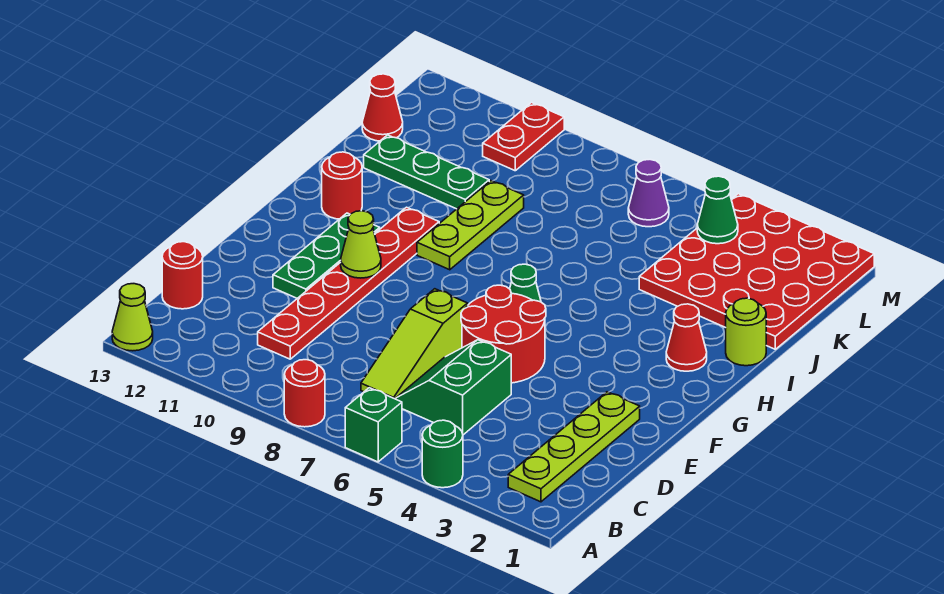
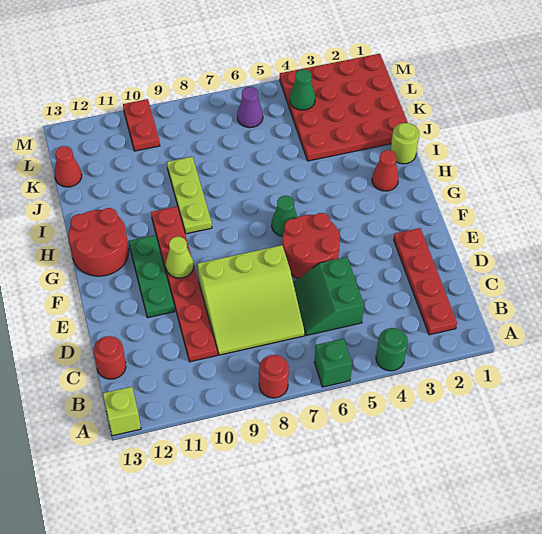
lime 1x1 cone [112,284,153,351] -> lime 1x1 brick [103,387,141,436]
lime 1x4 plate [508,392,640,502] -> red 1x4 plate [394,228,457,335]
lime 1x3 slope [361,289,468,399] -> lime 3x3 slope [197,245,305,355]
red 1x1 round brick [322,152,362,219] -> red 2x2 round brick [68,208,129,276]
green 1x3 plate [364,135,489,209] -> none

